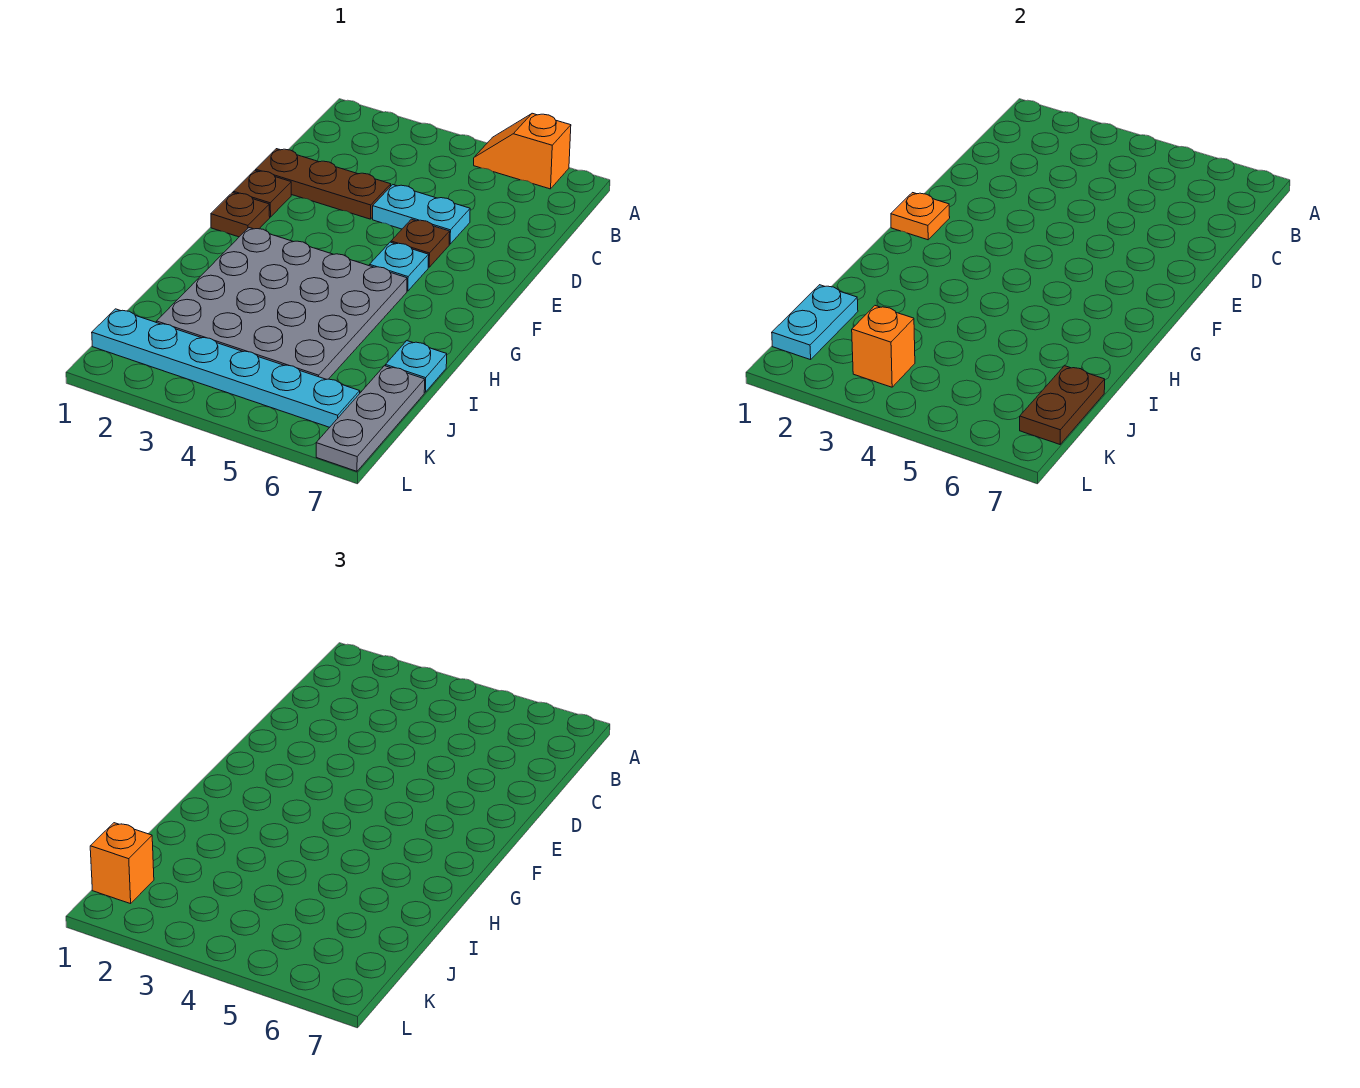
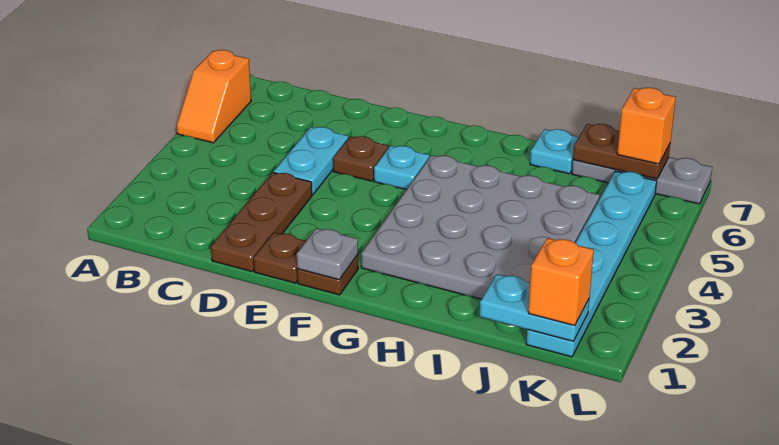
orange 1x1 plate [891,193,950,240] -> grey 1x1 plate [297,228,358,280]
orange 1x1 brick [852,306,915,387] -> orange 1x1 brick moved to [617,88,676,164]

